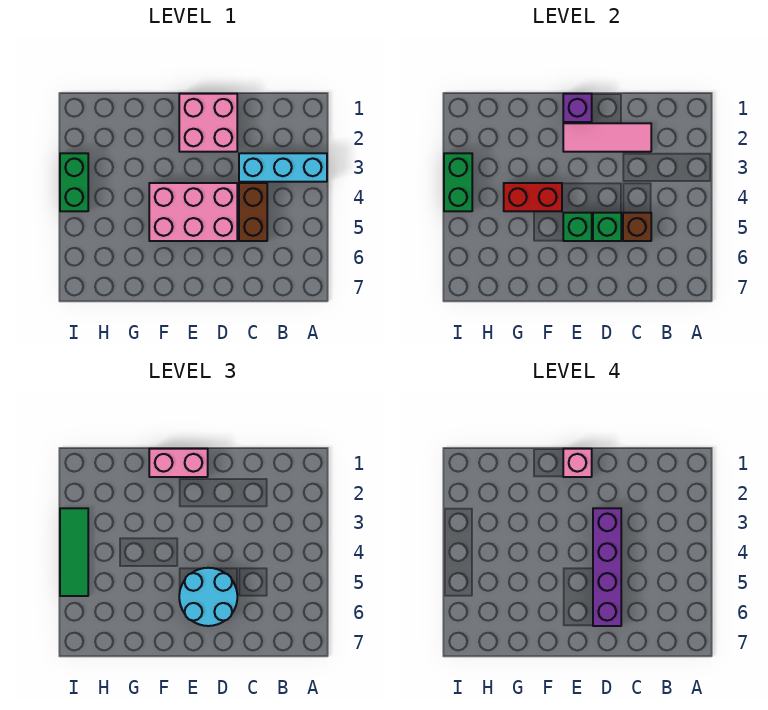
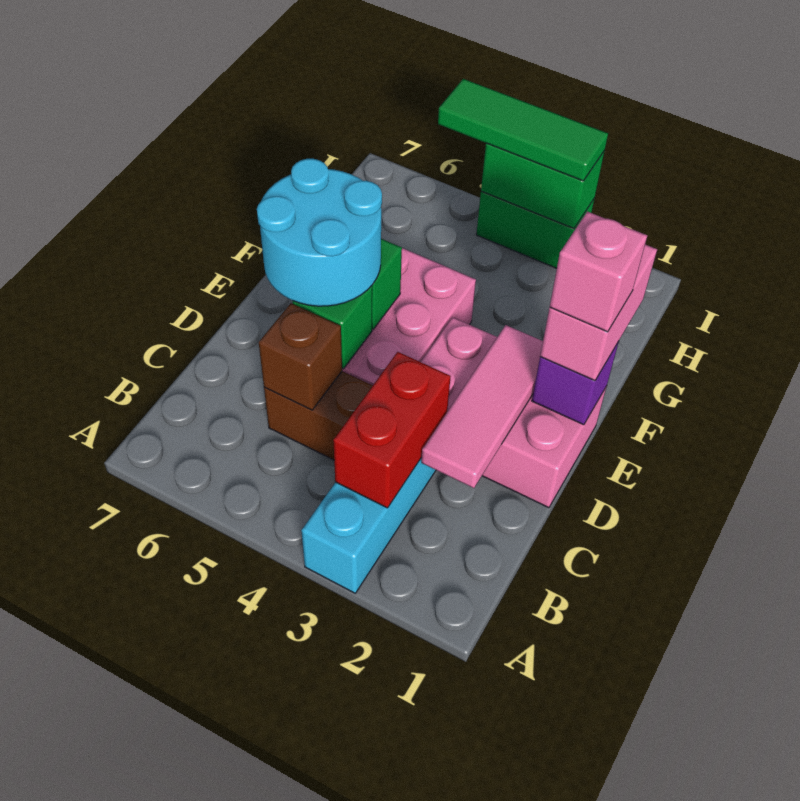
pink 2x2 brick [179,94,237,152] -> pink 2x3 brick [421,317,607,508]
purple 1x4 brick [593,508,621,626] -> none
red 1x2 brick [504,183,562,211] -> red 1x2 brick moved to [333,352,451,508]

